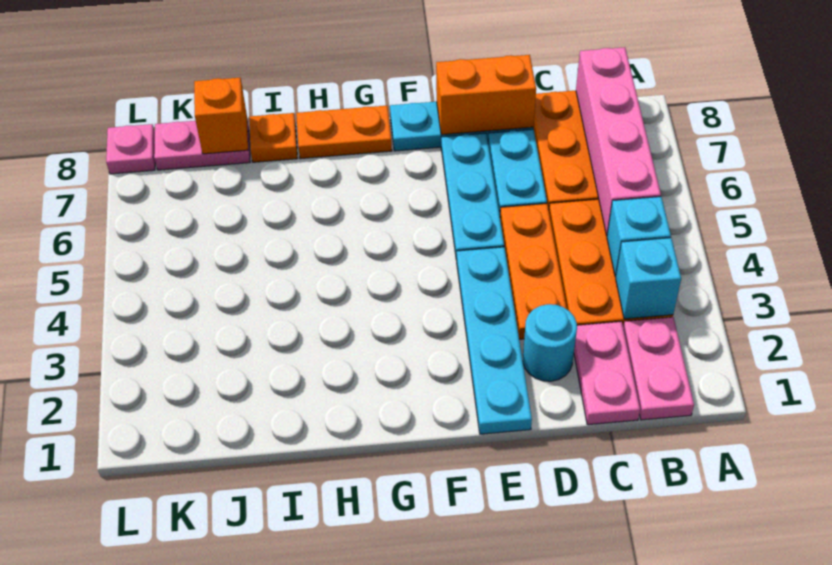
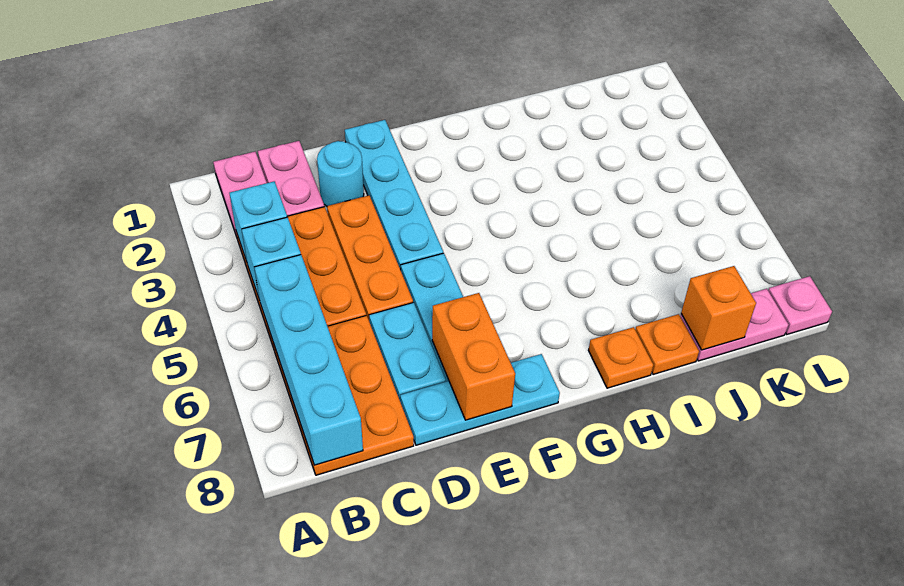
pink 1x4 brick [576,47,661,236] -> cyan 1x4 brick [254,255,363,465]
orange 1x2 brick [436,55,536,135] -> orange 1x2 brick turned to [432,293,515,420]
orange 1x2 plate [296,106,392,159] -> orange 1x1 plate [588,327,653,388]

